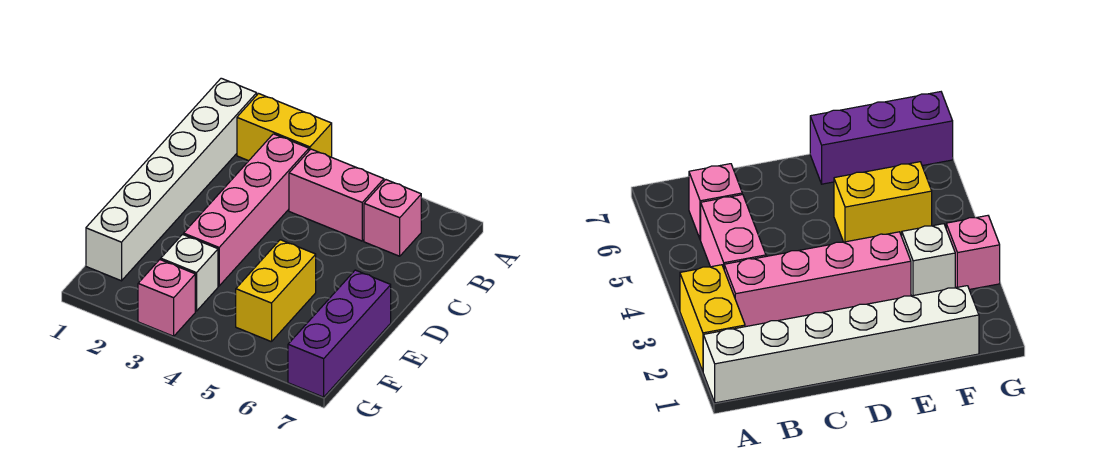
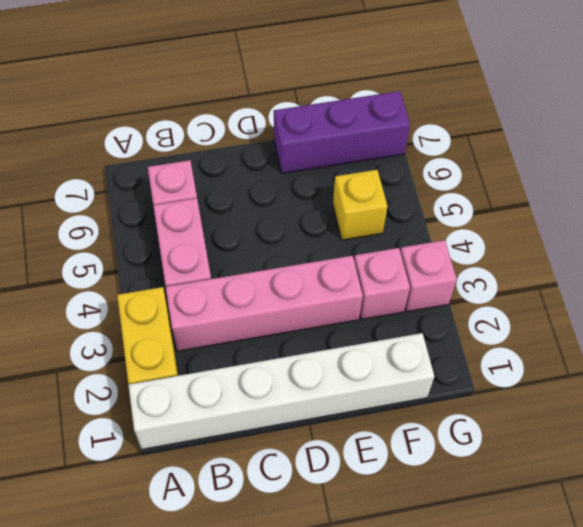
yellow 1x2 brick [236,240,316,342] -> yellow 1x1 brick [333,170,387,240]
white 1x1 brick [161,234,218,311] -> pink 1x1 brick [354,248,410,319]

